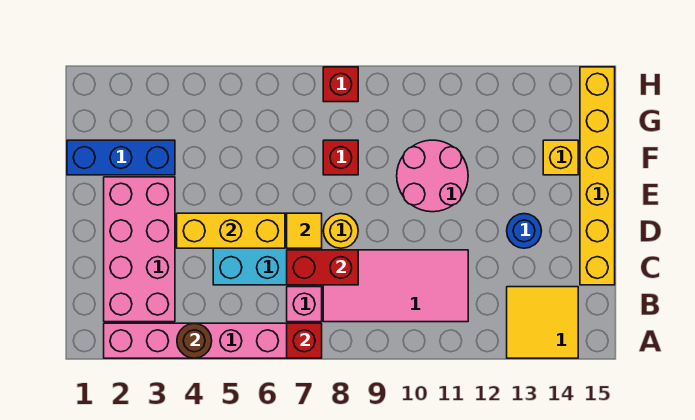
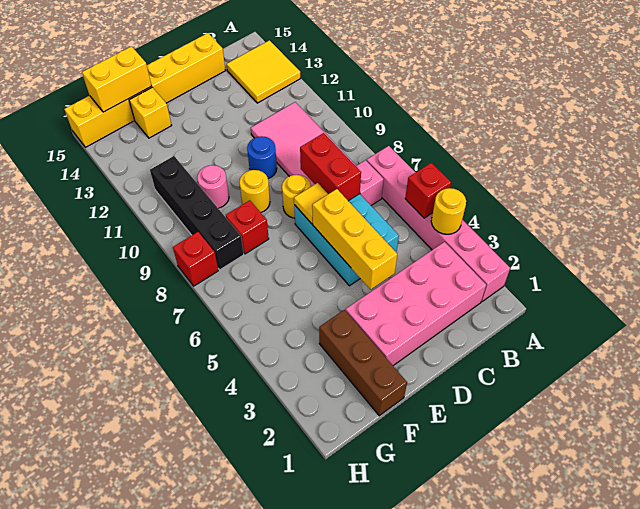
brown 1x1 round brick [177,323,212,358] -> yellow 1x1 round brick [431,188,466,234]
red 1x1 brick [287,323,322,358] -> red 1x1 brick moved to [405,163,451,218]
blue 1x1 round brick [507,214,541,248] -> blue 1x1 round brick moved to [247,136,277,179]
none -> yellow 1x1 round brick [239,170,270,212]
pink 2x2 round brick [397,140,468,212] -> pink 1x1 round brick [197,165,229,208]
blue 1x3 brick [67,140,175,175] -> brown 1x3 brick [319,310,407,416]
none -> yellow 1x2 brick [82,46,151,112]
none -> black 1x4 brick [150,156,244,270]

